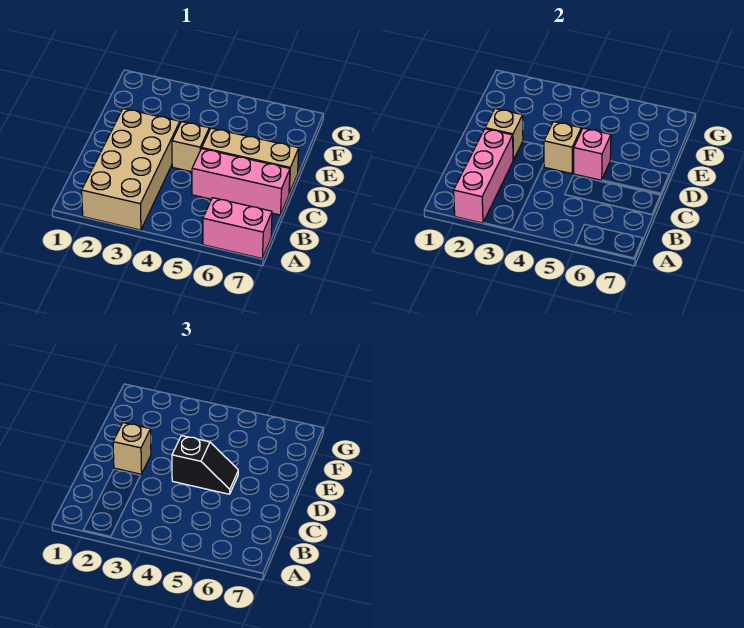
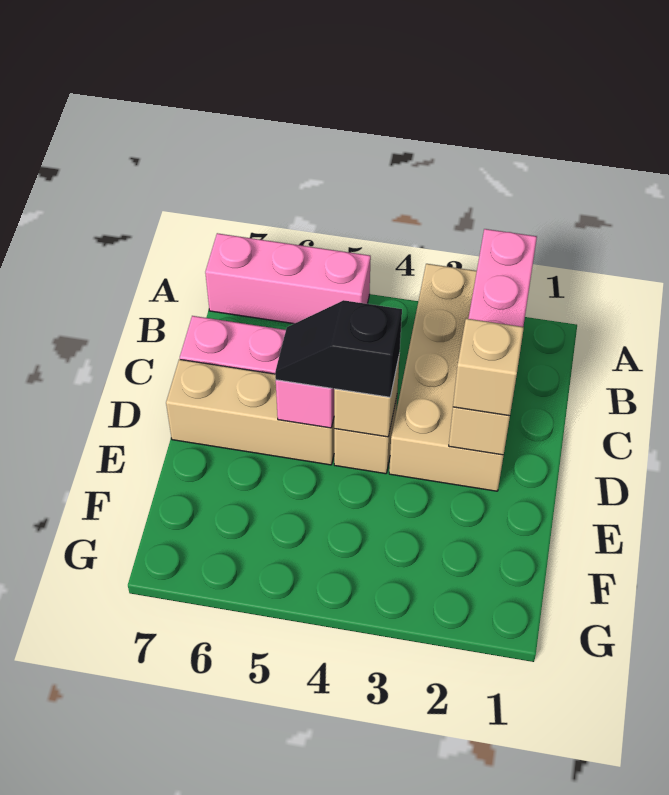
pink 1x2 brick [203,198,272,258] -> pink 1x3 brick [205,233,371,324]

